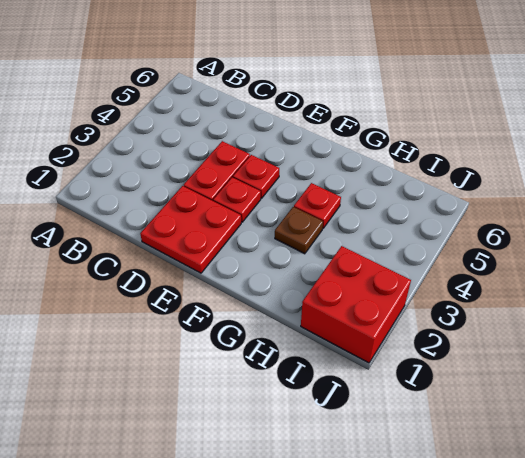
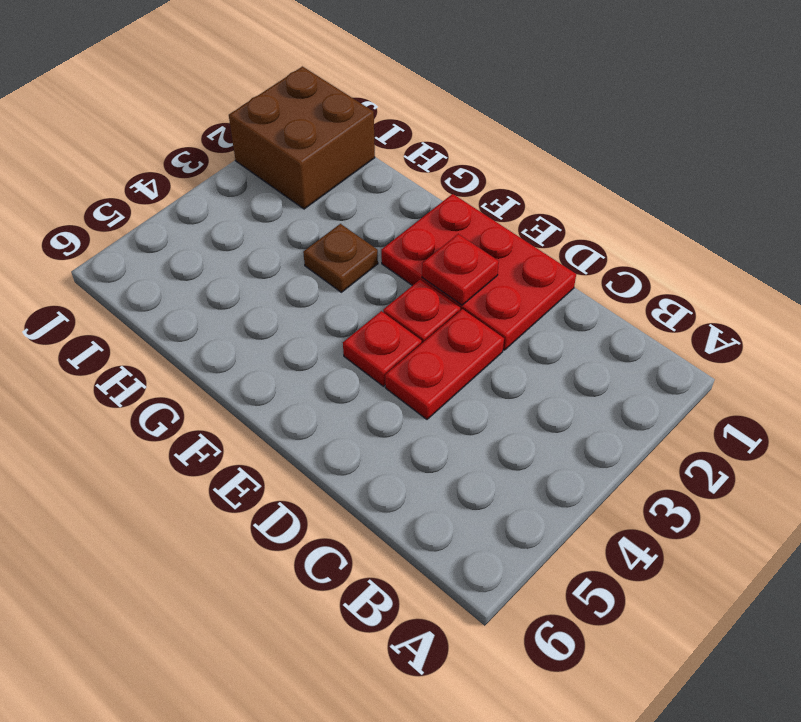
red 2x2 plate [140,186,241,273] -> red 2x3 plate [381,194,576,350]
red 1x1 plate [294,183,341,228] -> red 1x1 plate moved to [422,234,499,305]
red 2x2 brick [301,246,411,363] -> brown 2x2 brick [229,67,375,209]

